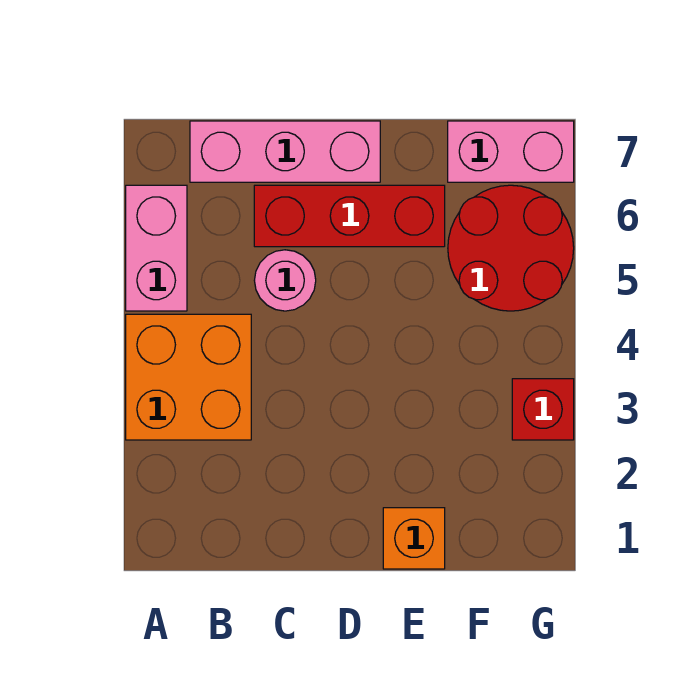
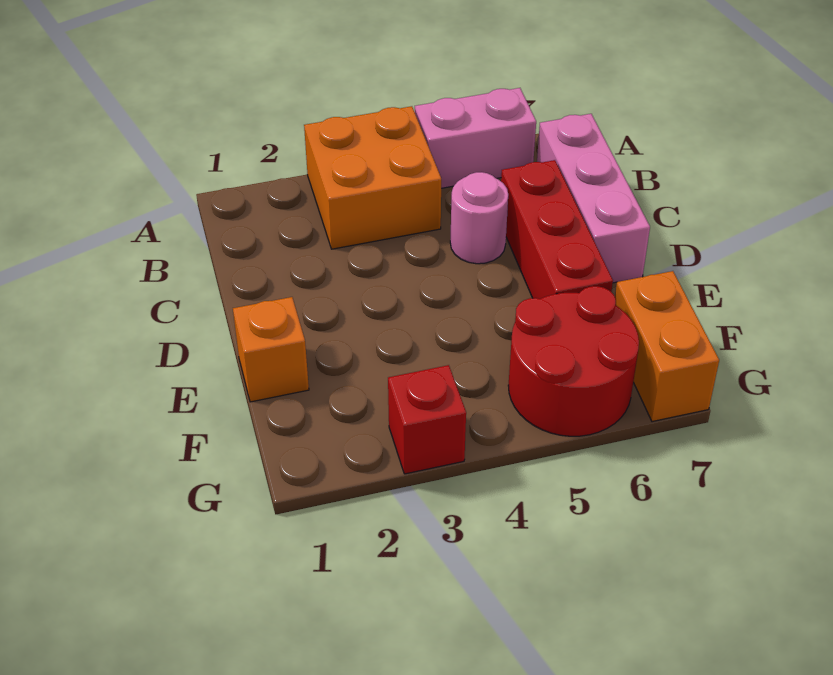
pink 1x2 brick [448,121,574,182] -> orange 1x2 brick [615,271,719,422]

